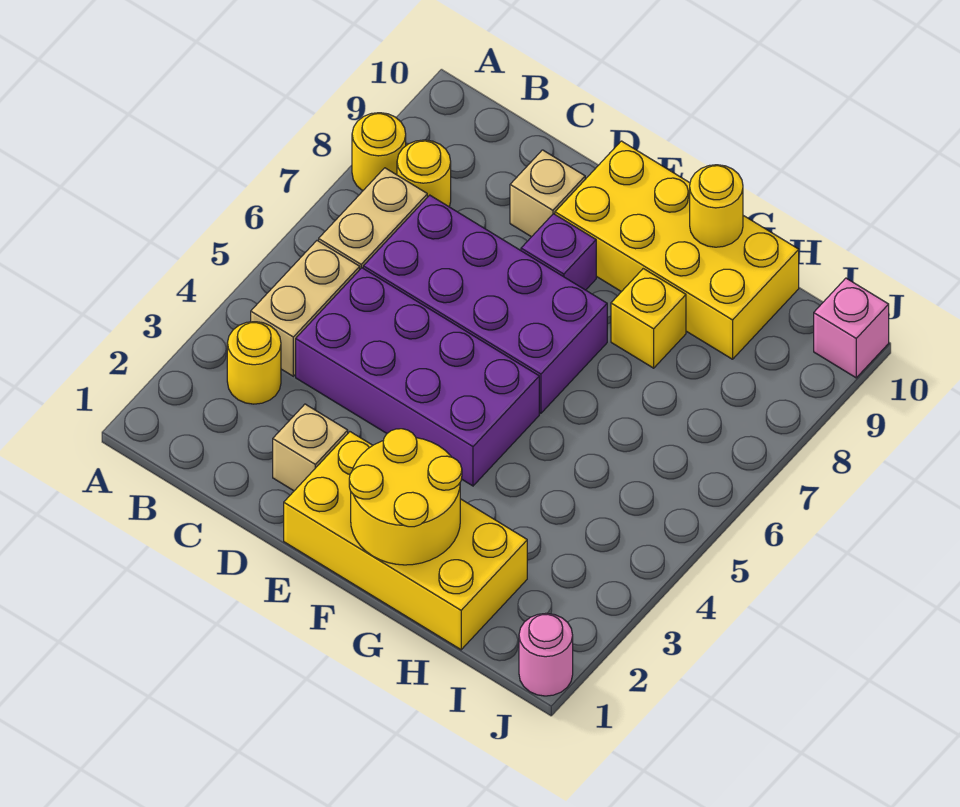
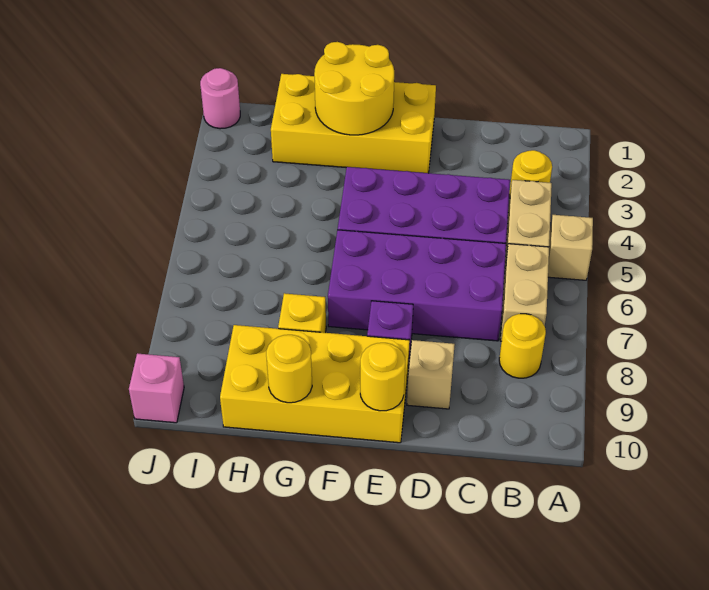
yellow 1x1 round brick [352,113,406,191] -> yellow 1x1 round brick moved to [360,343,405,411]
tan 1x1 brick [273,404,348,491] -> tan 1x1 brick moved to [548,215,593,280]

